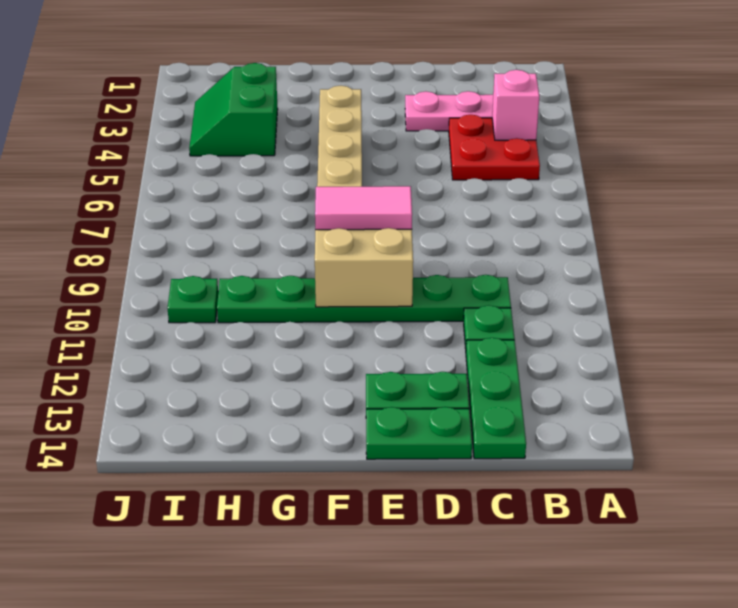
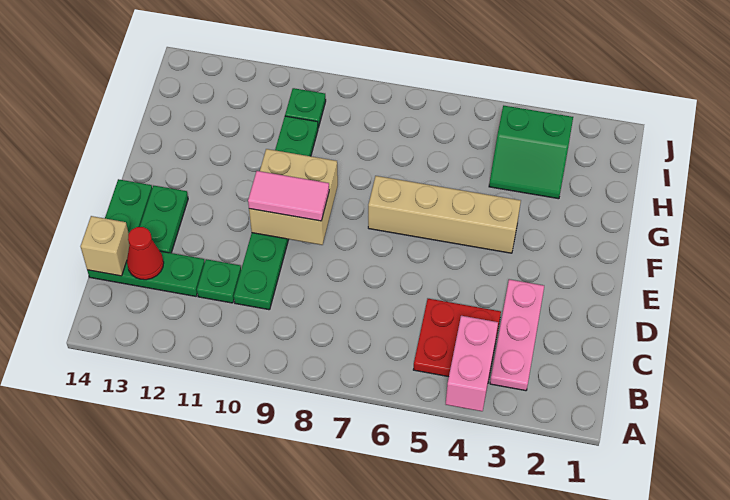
pink 1x1 brick [492,70,539,140] -> pink 1x2 brick [446,316,498,411]
none -> red 1x1 cone [127,227,164,280]
none -> tan 1x1 brick [81,216,130,276]
pink 1x2 tile [315,186,412,230] -> pink 1x2 tile turned to [248,171,329,221]
green 2x2 slope [189,63,278,156] -> green 2x2 slope turned to [489,106,573,199]

